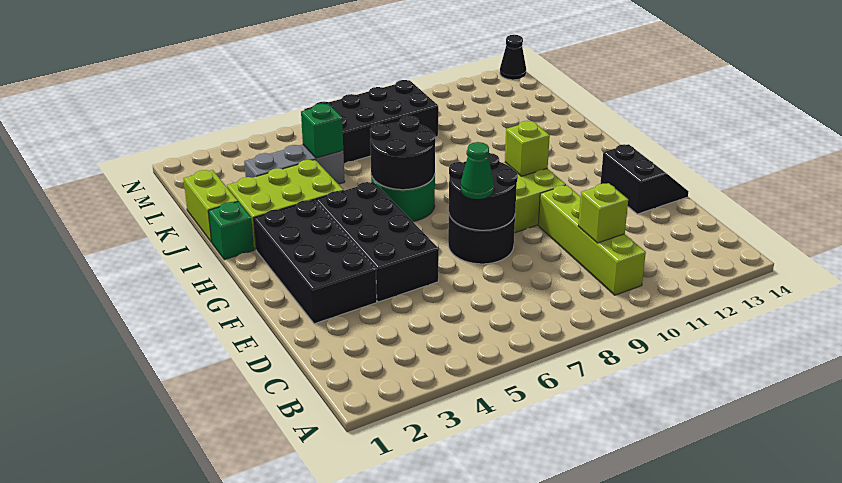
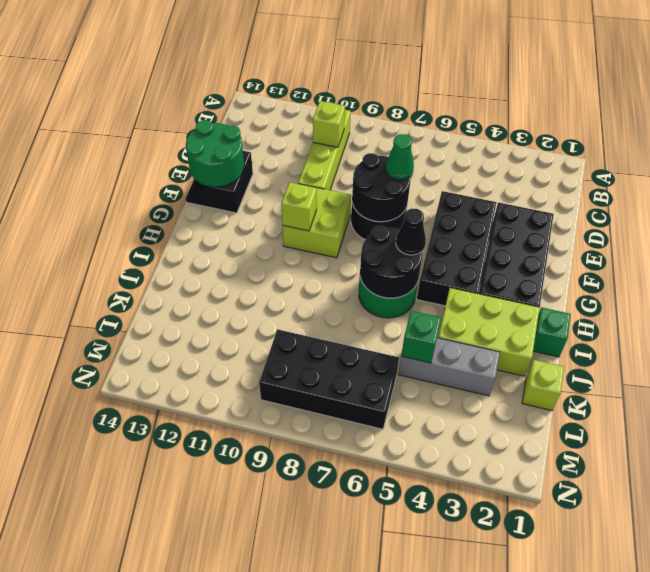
none -> green 2x2 round brick [186,120,244,187]
lime 1x2 brick [184,170,238,242] -> lime 1x1 brick [522,360,564,410]
black 1x1 cone [500,35,526,80] -> black 1x1 cone moved to [396,209,426,255]

